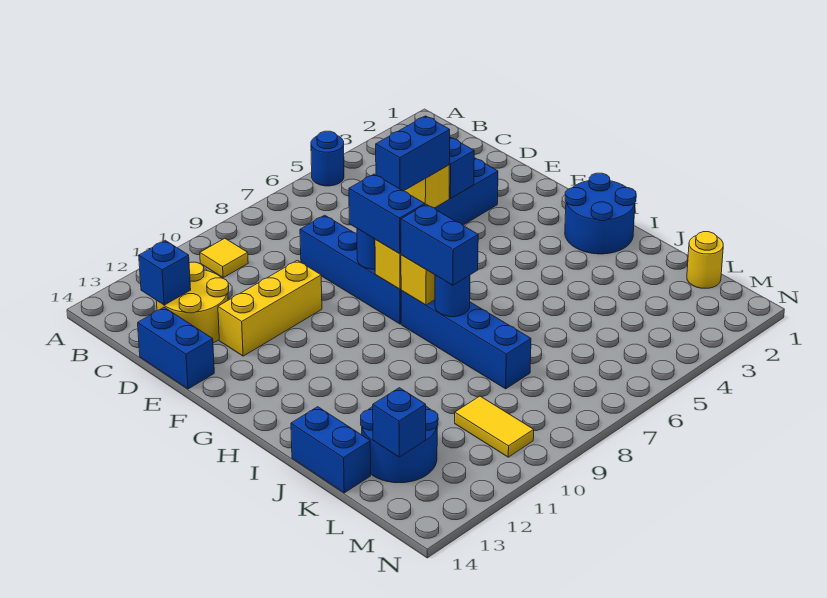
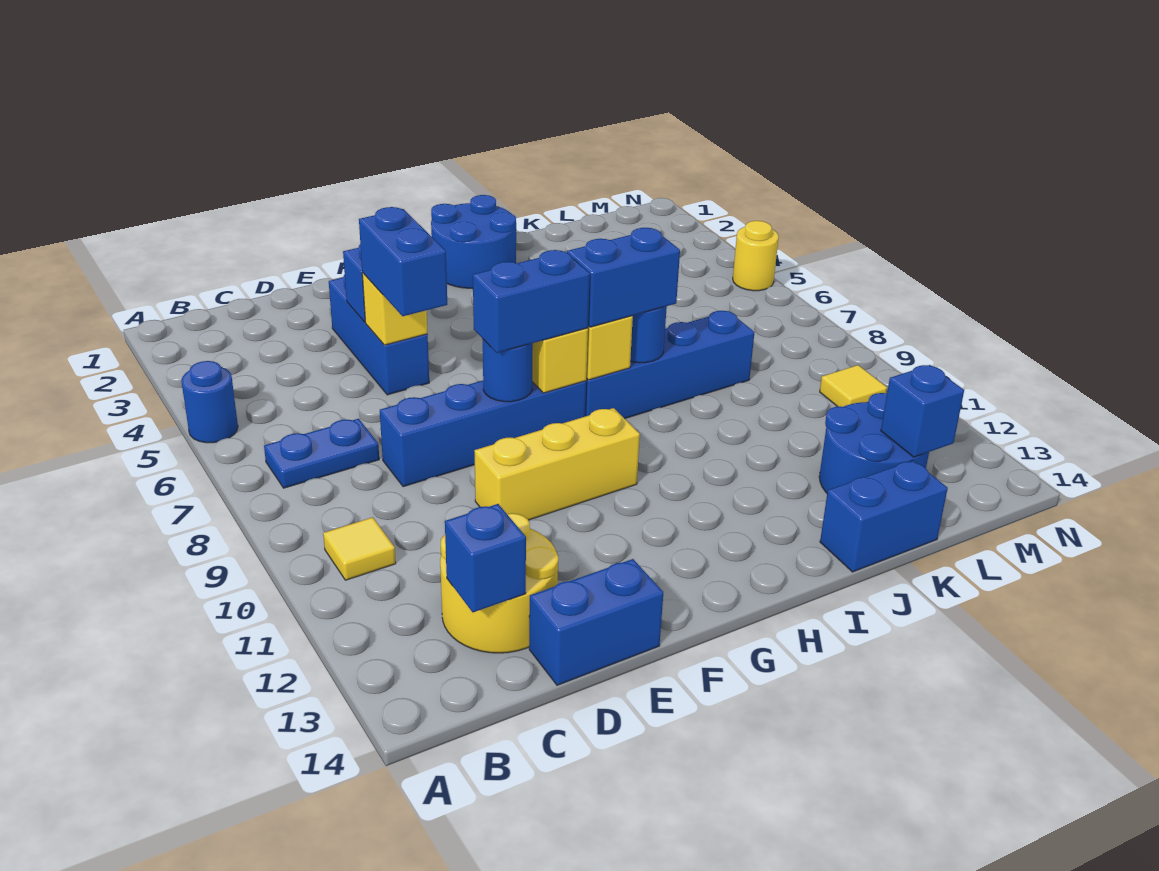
none -> blue 1x2 plate [264,419,379,488]
yellow 1x3 brick [218,260,322,356] -> yellow 1x3 brick turned to [474,408,640,520]
yellow 1x1 round brick [687,232,723,288] -> yellow 1x1 round brick moved to [733,221,779,291]
yellow 1x2 tile [455,396,534,457] -> yellow 1x1 tile [820,365,887,407]

